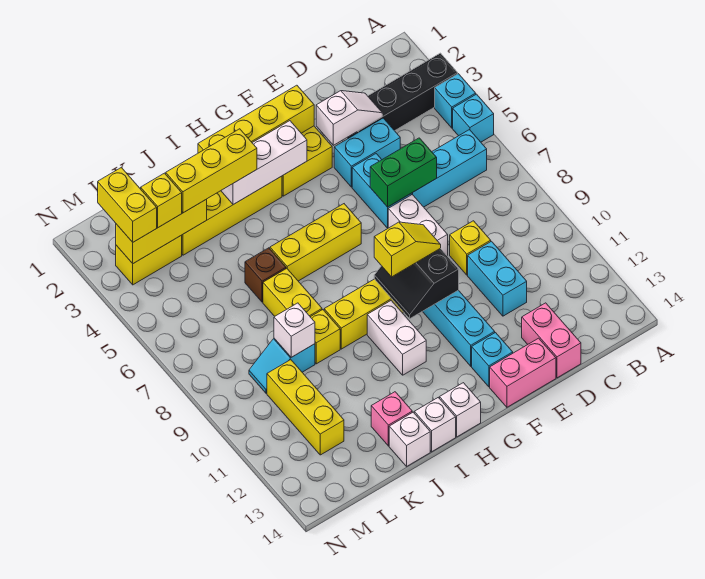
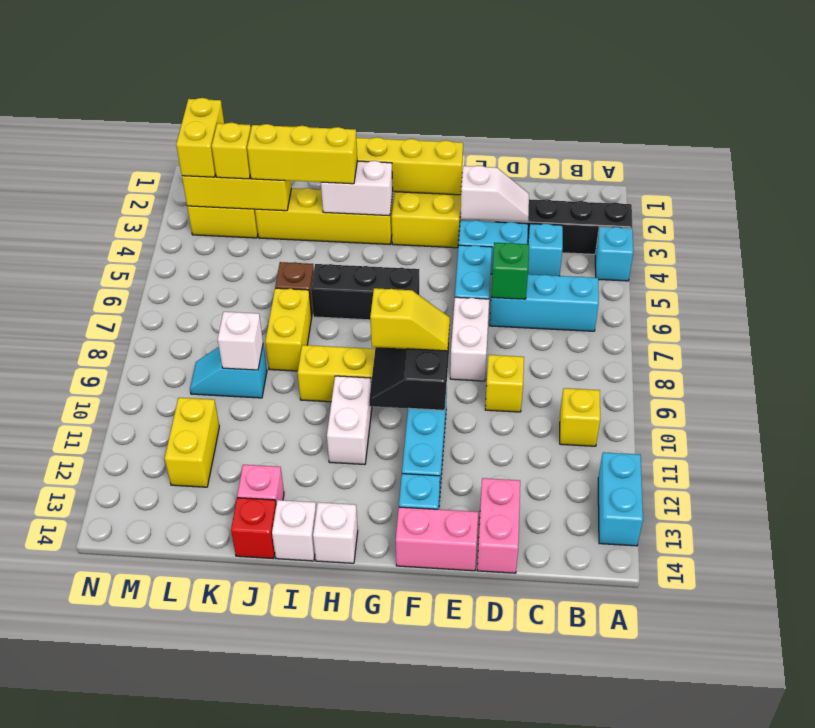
cyan 1x1 brick [453,94,494,142] -> cyan 1x1 brick moved to [528,224,563,276]
green 1x2 brick [370,138,437,207] -> green 1x1 brick [491,243,529,299]
cyan 1x2 brick [468,241,527,316] -> cyan 1x2 brick moved to [598,452,643,546]
white 1x3 brick [221,121,307,205] -> white 1x2 brick [321,161,393,216]
yellow 1x3 brick [270,204,361,281] -> black 1x3 brick [311,264,419,320]
yellow 1x1 brick [311,310,340,364] -> yellow 1x1 brick moved to [560,388,600,446]
white 1x1 brick [389,412,430,466] -> red 1x1 brick [231,498,276,559]
yellow 1x3 brick [267,360,344,455] -> yellow 1x2 brick [165,398,219,487]

